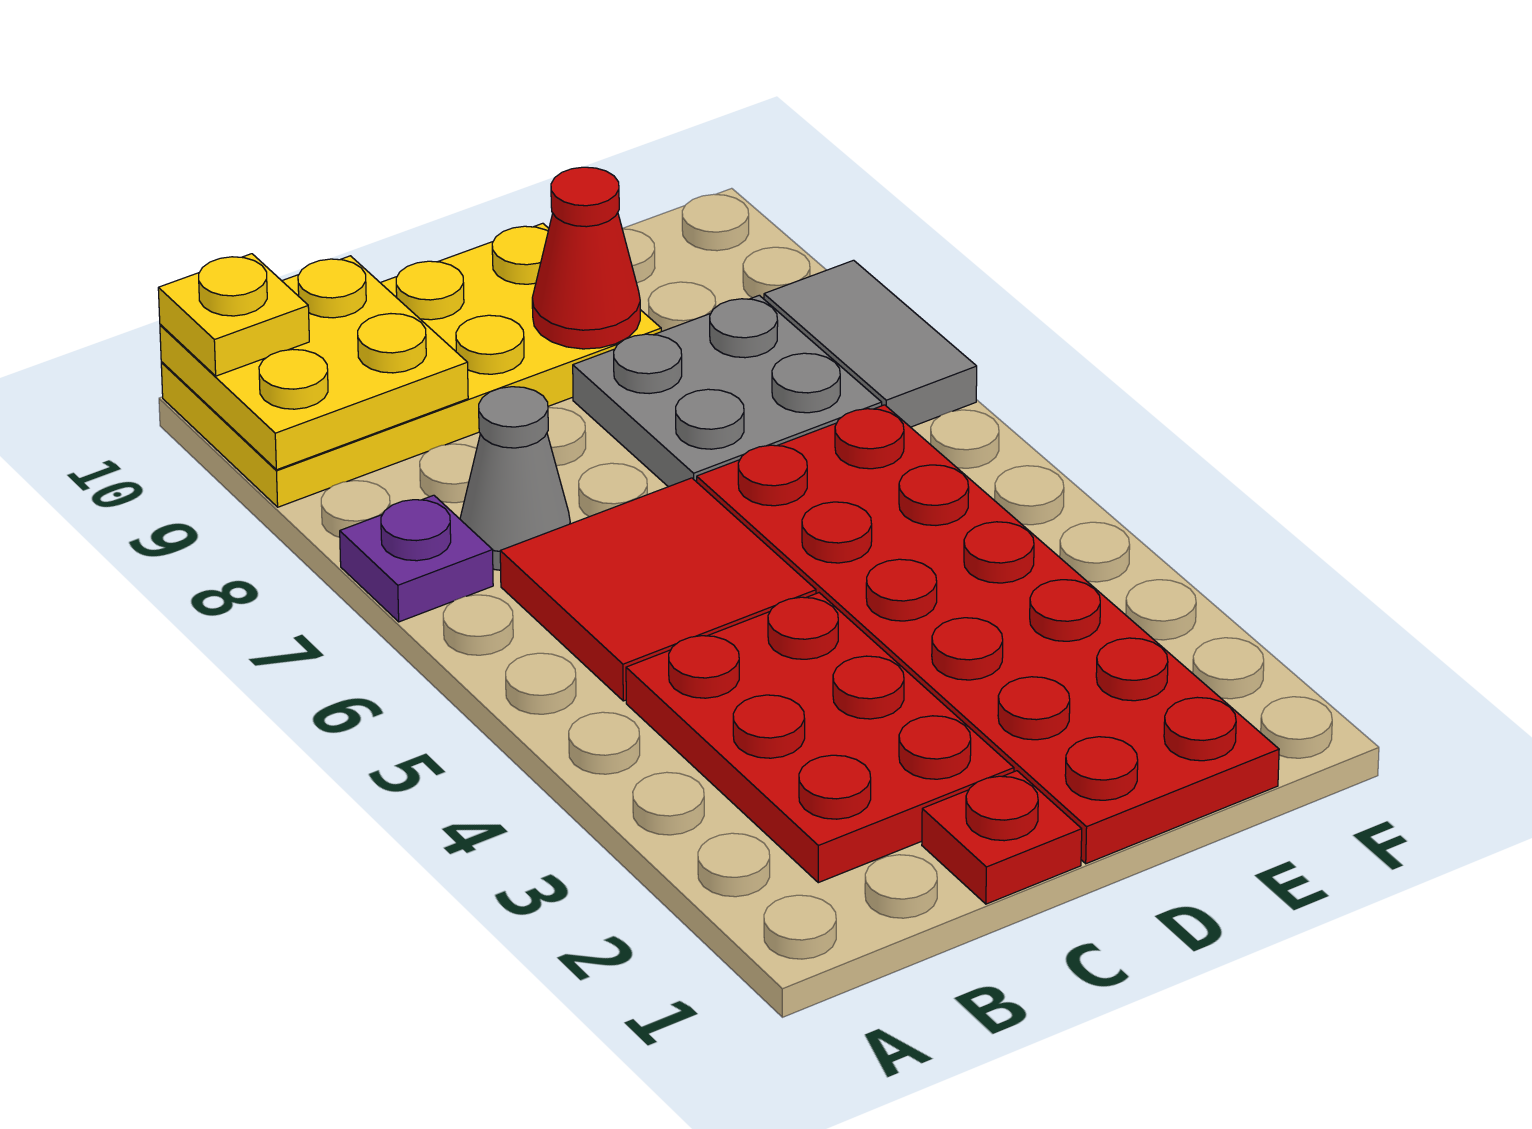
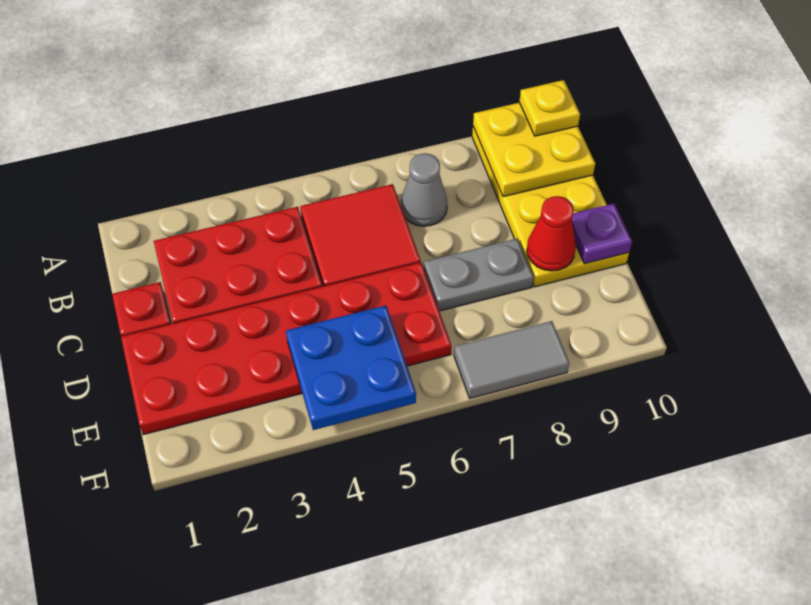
purple 1x1 plate [340,495,493,622] -> purple 1x1 plate moved to [572,203,632,264]
grey 2x2 plate [573,295,882,487] -> grey 1x2 plate [424,238,534,311]
none -> blue 2x2 plate [286,305,416,430]

